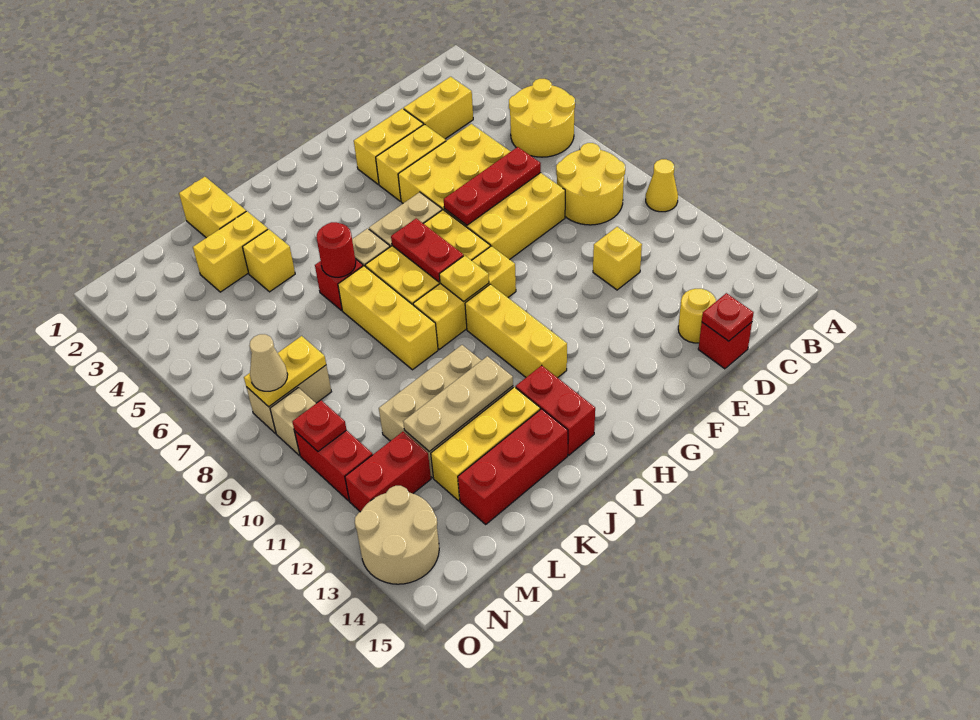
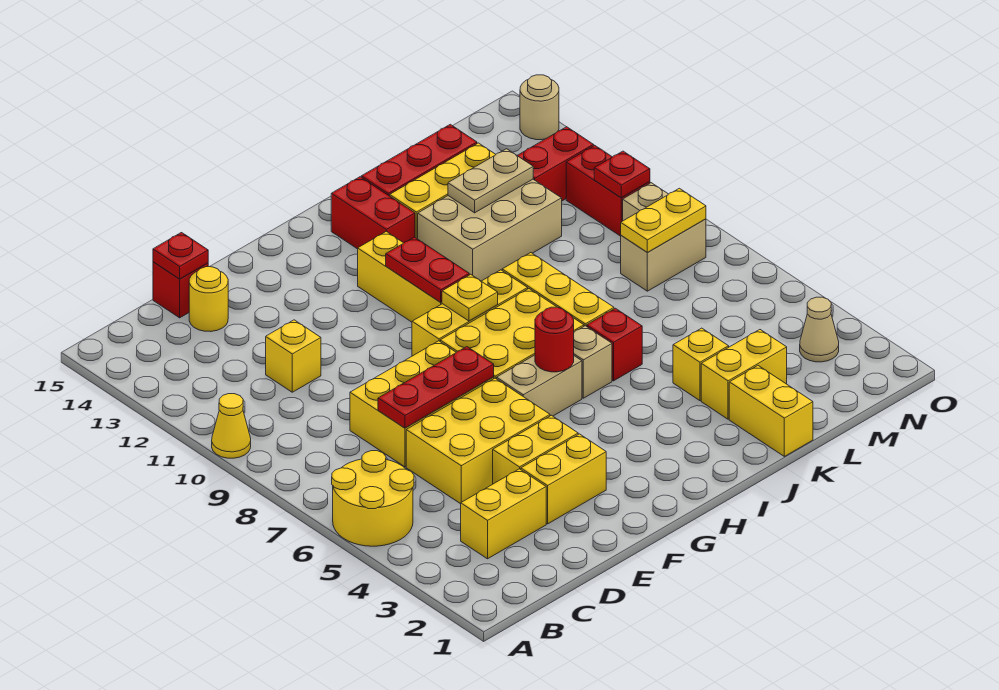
yellow 2x2 round brick [556,143,625,225] -> none
red 1x2 plate [391,218,464,282] -> red 1x2 plate moved to [386,237,469,302]
red 1x1 round brick [316,222,356,277] -> red 1x1 round brick moved to [535,307,574,372]
tan 1x3 plate [403,356,513,452] -> tan 1x2 plate [448,149,533,213]
tan 1x1 cone [249,334,288,391] -> tan 1x1 cone moved to [800,297,839,362]
tan 2x2 round brick [355,486,439,584] -> tan 1x1 round brick [520,75,559,140]

